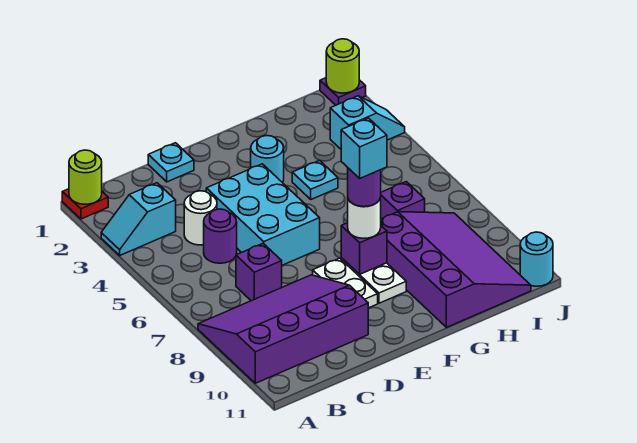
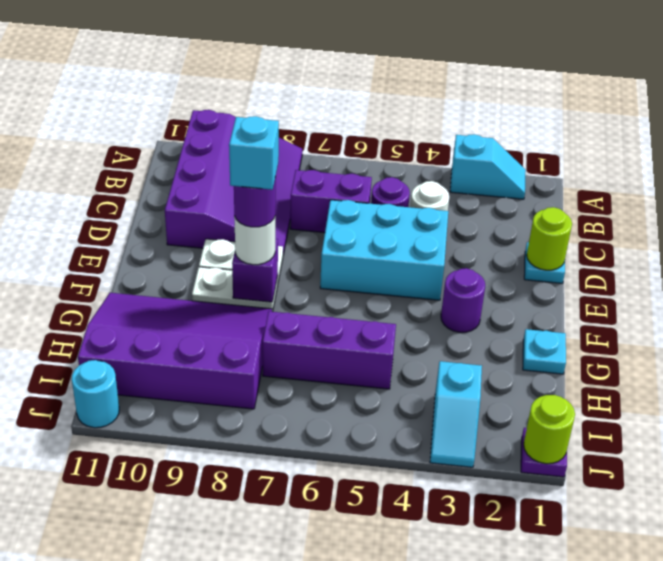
red 1x1 plate [62,189,108,219] -> none
lime 1x1 round brick [69,150,102,204] -> lime 1x1 round brick moved to [527,207,572,270]
cyan 1x2 slope [101,183,176,255] -> cyan 1x2 slope turned to [450,134,526,199]
purple 1x1 brick [236,243,282,301] -> purple 1x2 brick [290,170,372,233]
cyan 1x1 round brick [251,136,284,183] -> purple 1x1 round brick [441,268,485,332]
cyan 1x1 plate [292,160,338,199] -> cyan 1x1 plate moved to [523,329,566,374]
purple 3x4 slope [381,212,531,327] -> purple 3x4 slope turned to [78,293,272,409]
purple 1x1 brick [381,182,425,219] -> purple 1x3 brick [263,311,396,389]

